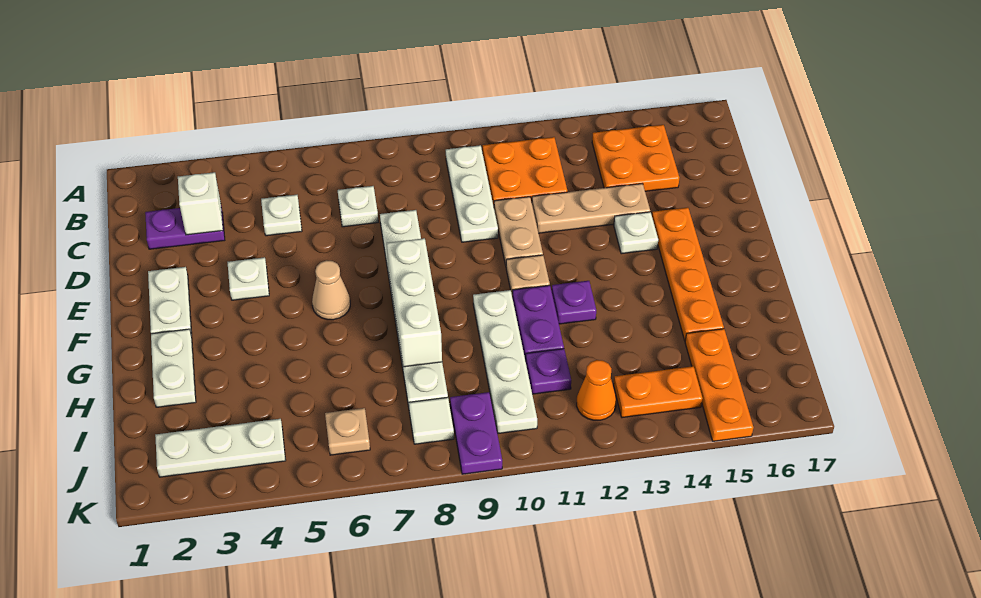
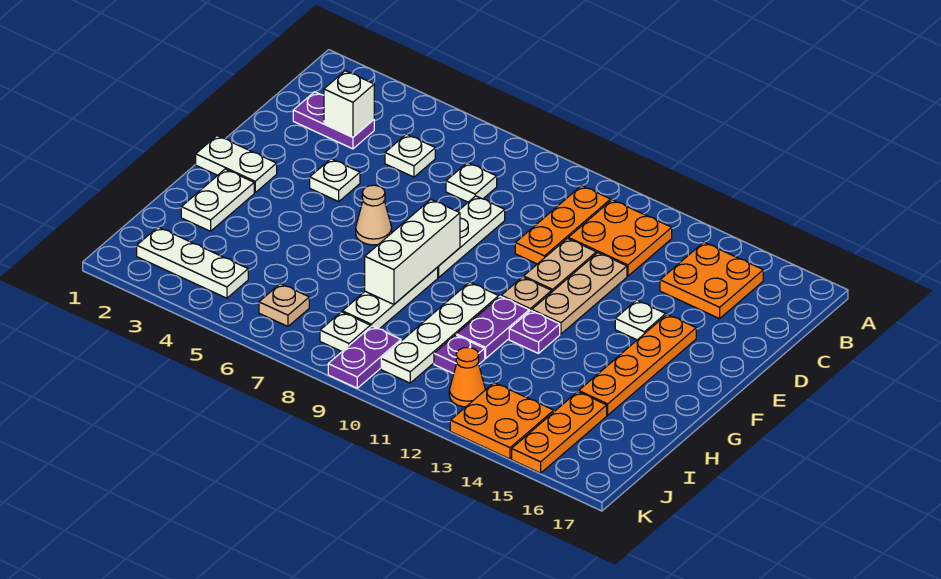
white 1x3 plate [446,145,498,242] -> orange 1x3 plate [515,186,611,264]
tan 1x3 plate [532,183,650,233] -> tan 1x3 plate turned to [532,253,627,334]
white 1x2 plate [148,267,192,335] -> white 1x2 plate turned to [196,136,277,192]
white 1x1 tile [409,397,454,444] -> white 1x1 plate [320,312,370,351]
orange 1x2 plate [614,366,703,418] -> orange 2x2 plate [450,383,554,459]

